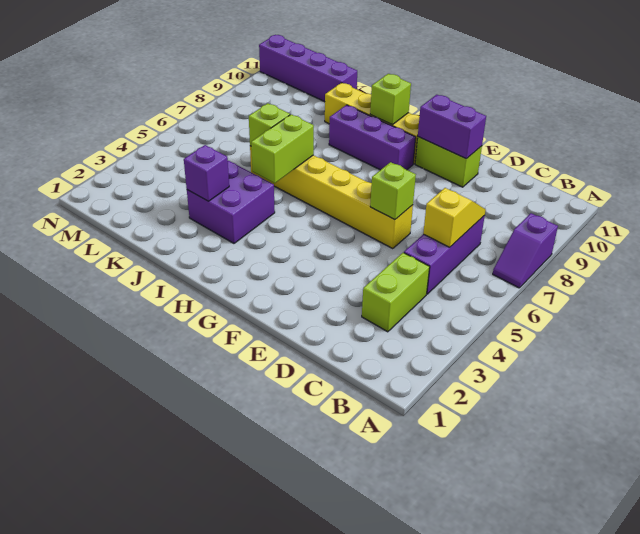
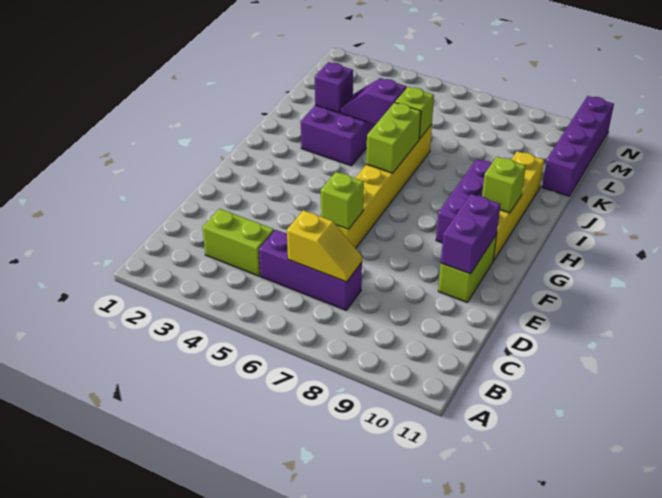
purple 1x2 slope [493,213,558,288] -> purple 1x2 slope moved to [341,78,407,125]
lime 1x2 brick [251,114,314,183] -> lime 1x2 brick turned to [366,103,421,173]

